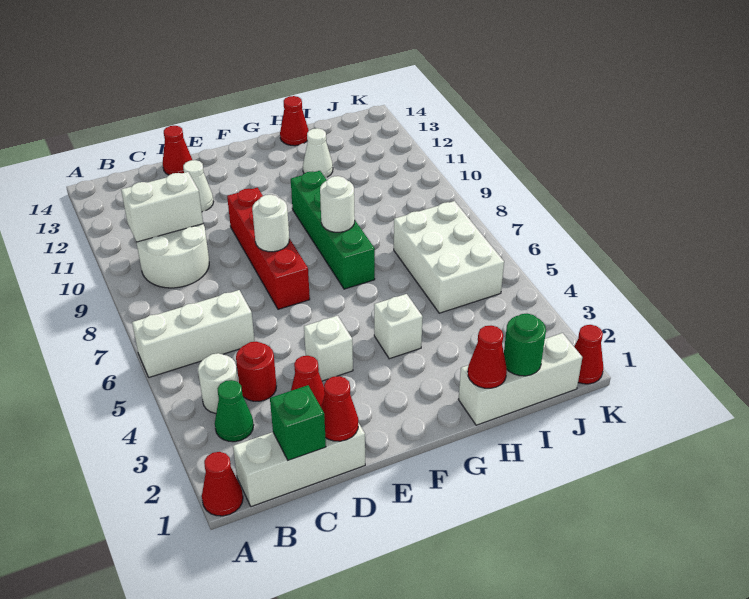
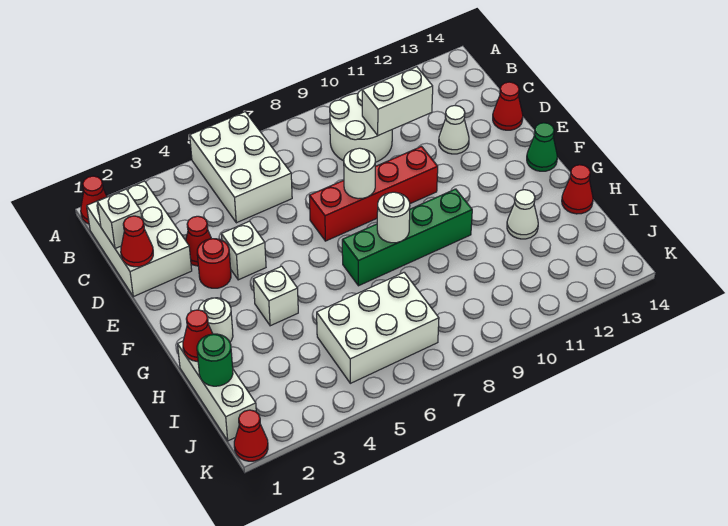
white 1x3 brick [132,290,255,377] -> white 2x3 brick [190,112,292,223]
white 1x3 brick [233,423,365,507] -> white 2x3 brick [87,181,192,297]
green 1x1 cone [215,380,254,442] -> green 1x1 cone moved to [527,123,557,171]
white 1x1 round brick [198,353,238,413] -> white 1x1 round brick moved to [198,298,233,342]
white 1x2 brick [121,172,203,242] -> white 1x2 brick turned to [362,67,433,135]
green 1x1 brick [270,385,326,460] -> white 1x1 brick [97,189,142,249]
red 1x1 round brick [236,342,276,401] -> red 1x1 round brick moved to [197,239,231,288]

